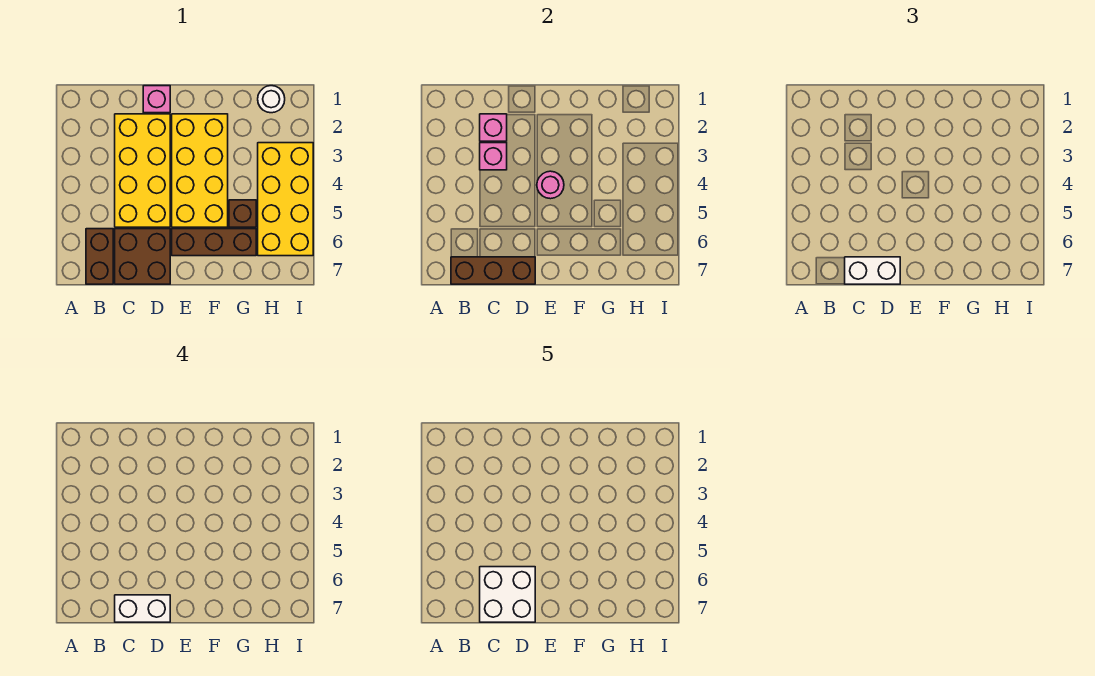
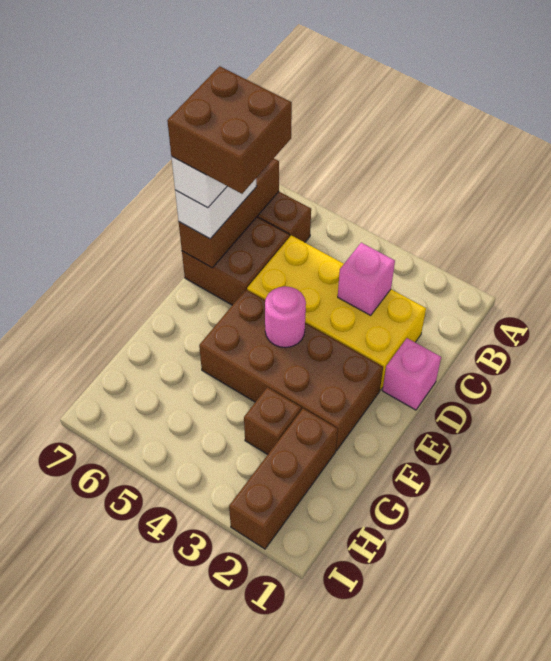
pink 1x1 brick [480,114,507,141] -> none
white 2x2 brick [480,567,535,622] -> brown 2x2 brick [167,66,292,194]
yellow 2x4 brick [172,114,228,227] -> brown 2x4 brick [199,289,383,451]
brown 1x3 brick [172,229,256,256] -> brown 1x3 brick moved to [229,409,338,549]
brown 1x1 brick [229,200,256,227] -> brown 1x1 brick moved to [244,387,301,454]
white 1x1 round brick [258,86,285,113] -> none
yellow 2x4 brick [258,143,313,256] -> none

